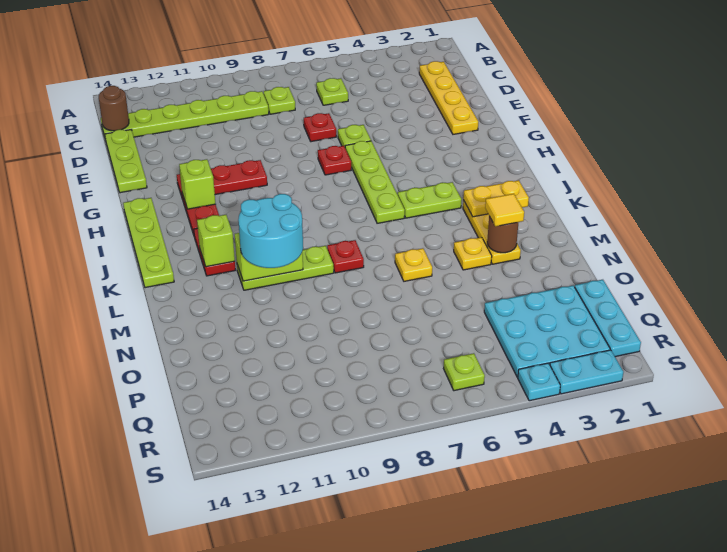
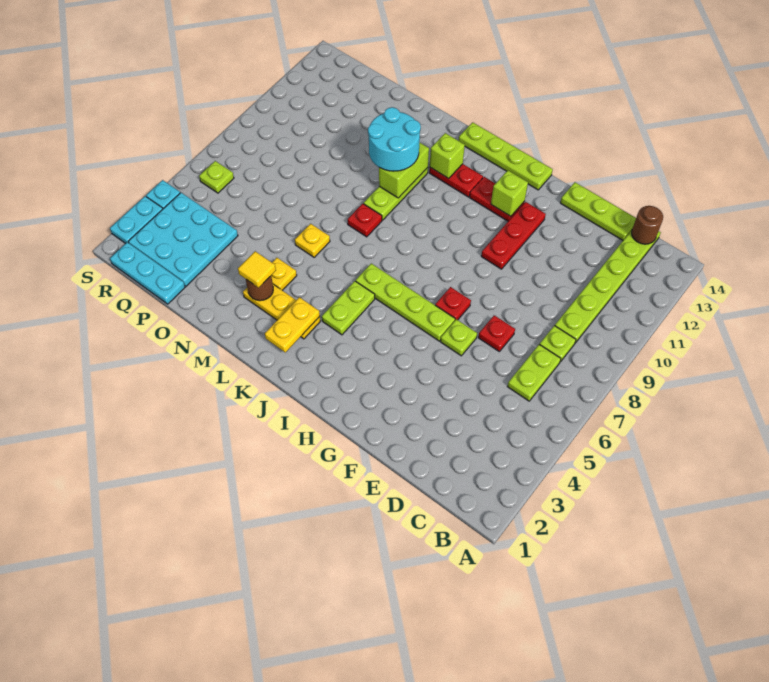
yellow 1x4 plate [419,61,478,134] -> none
lime 1x1 plate [316,78,348,105] -> lime 1x2 plate [507,344,561,401]

